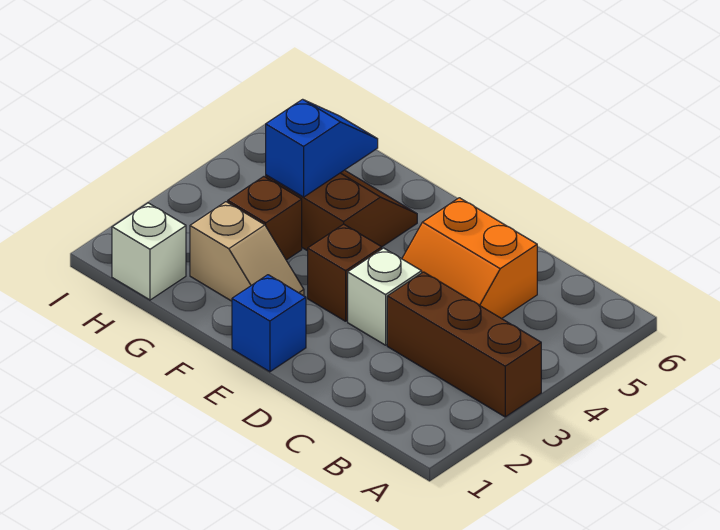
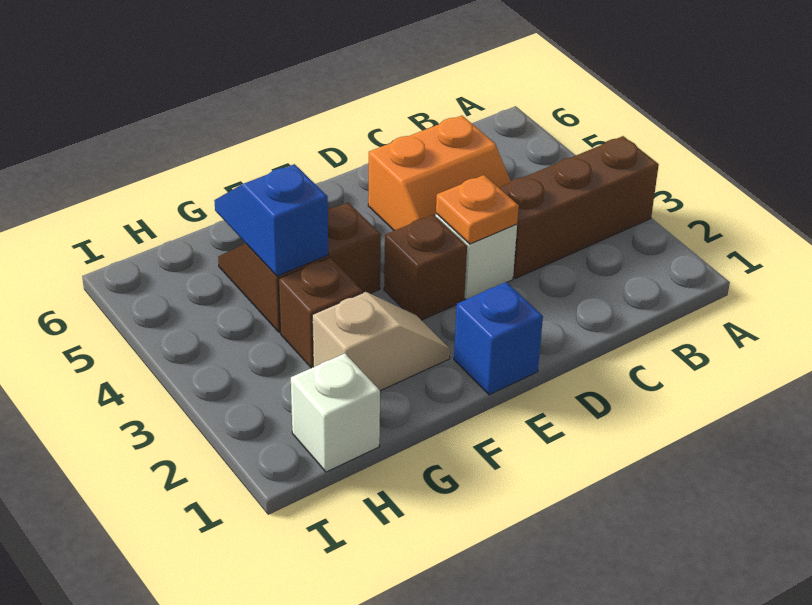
none -> orange 1x1 plate [436,175,519,244]

